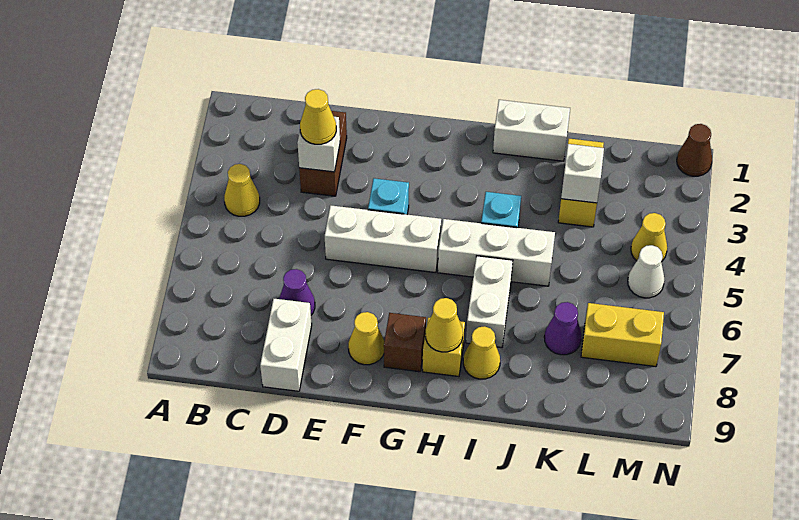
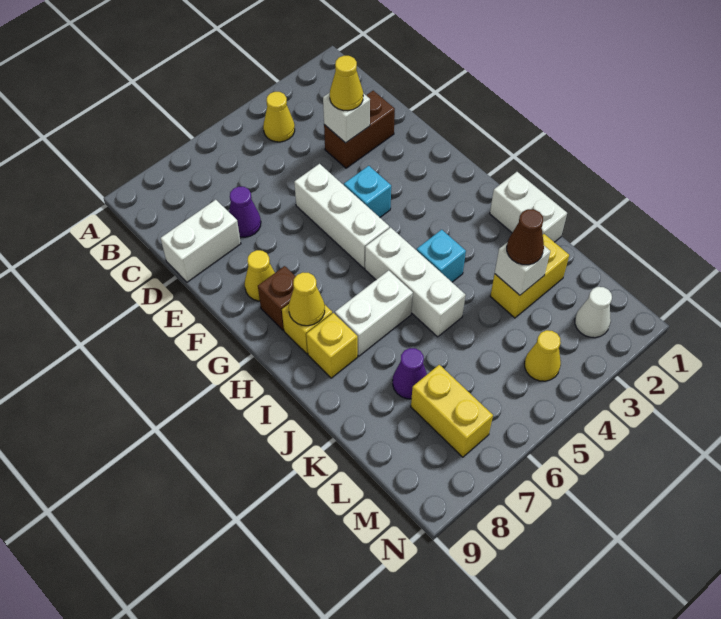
yellow 1x1 cone [463,326,500,379] -> yellow 1x1 brick [306,313,358,378]
white 1x1 cone [628,245,664,298] -> white 1x1 cone moved to [575,287,612,338]
brown 1x1 cone [677,124,712,176] -> brown 1x1 cone moved to [507,209,544,265]

